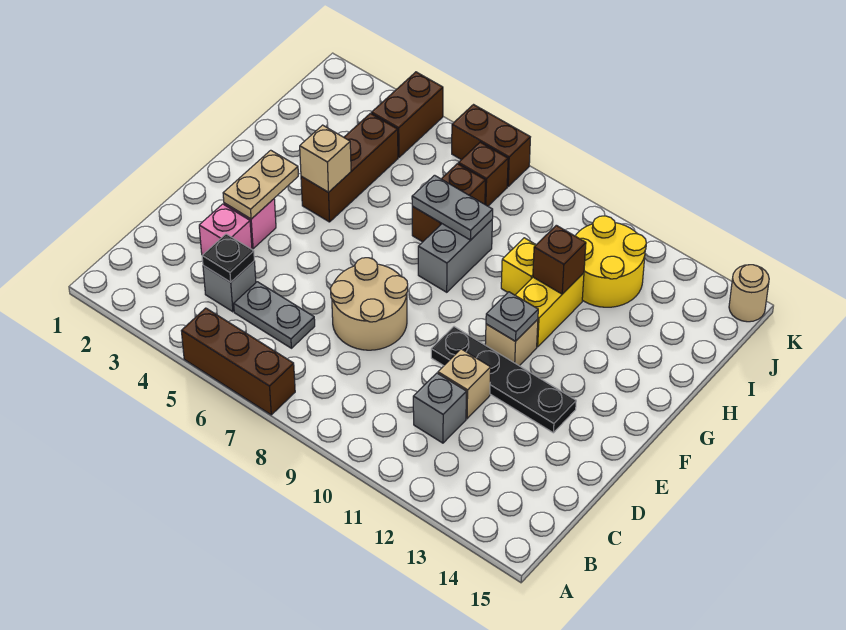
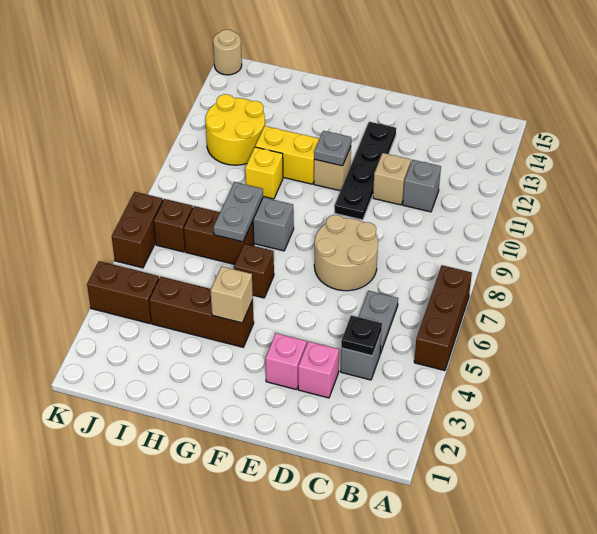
tan 1x2 plate [223,150,298,219] -> none
brown 1x1 brick [533,225,586,294] -> brown 1x1 brick moved to [234,244,274,298]

